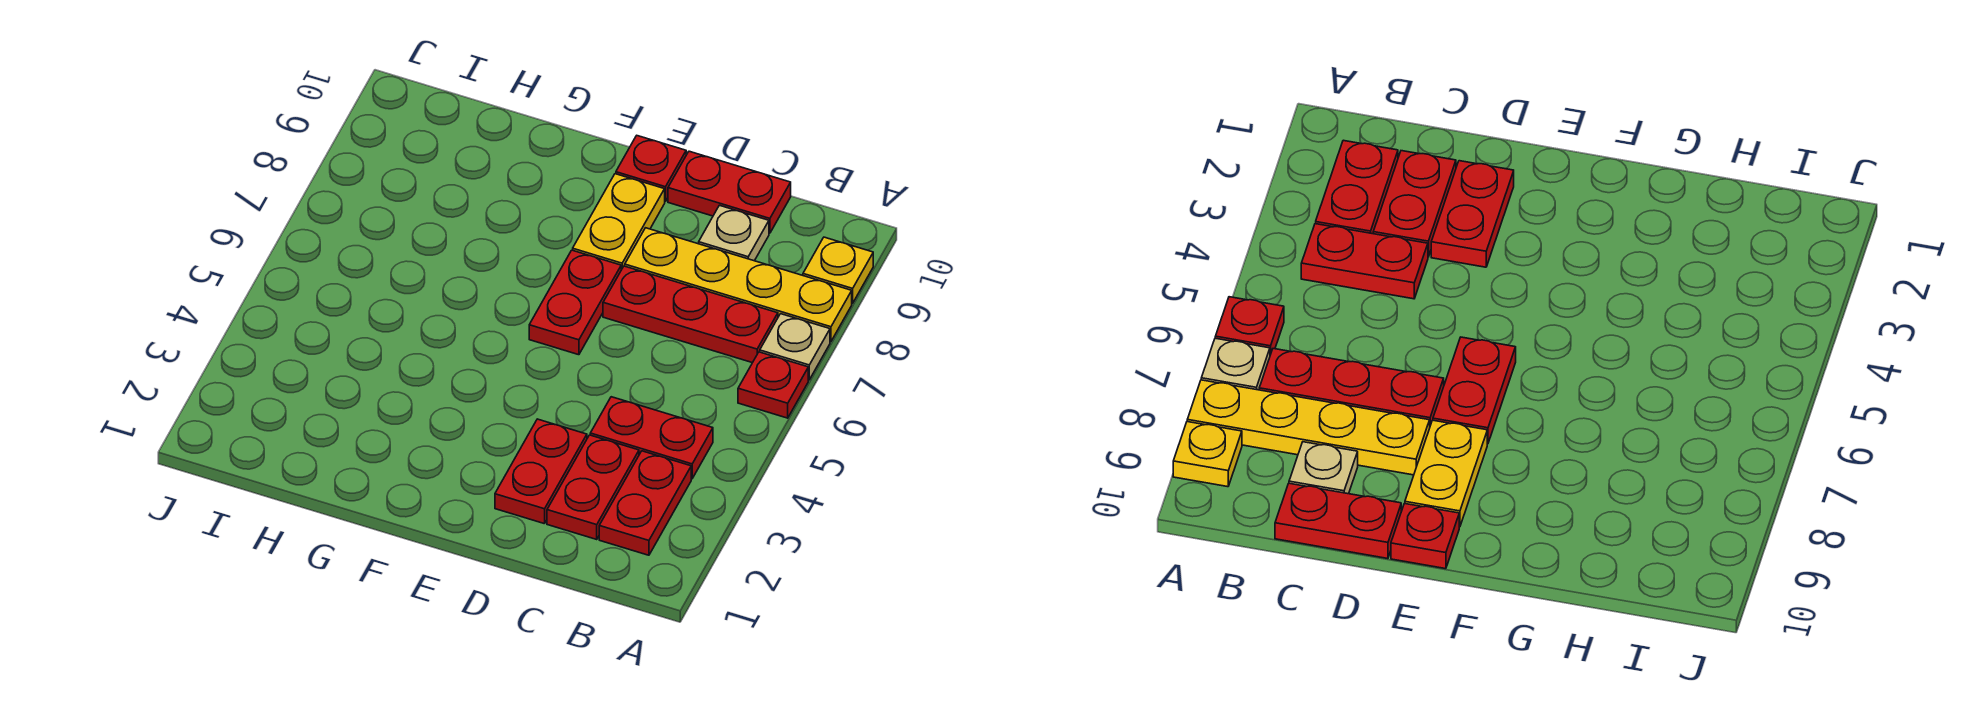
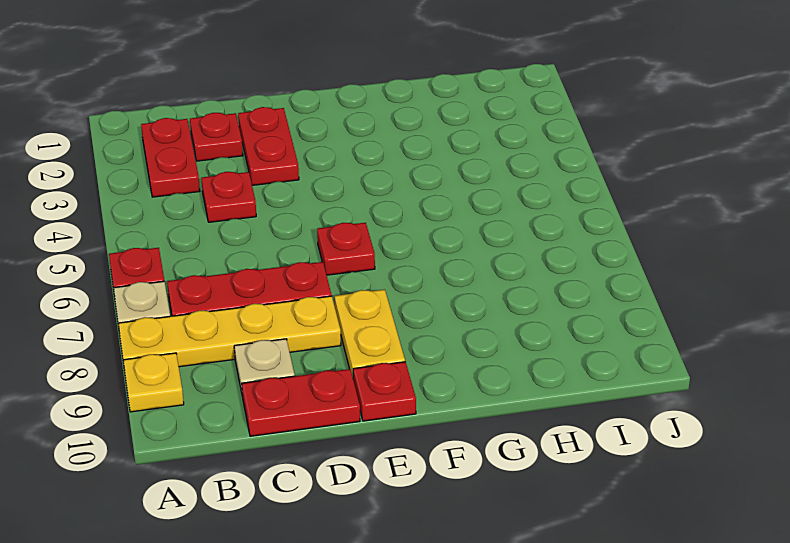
red 1x2 plate [590,397,713,479] -> red 1x1 plate [201,172,256,222]
red 1x2 plate [547,435,639,539] -> red 1x1 plate [190,113,243,161]
red 1x2 plate [529,250,621,355] -> red 1x1 plate [317,223,375,275]

